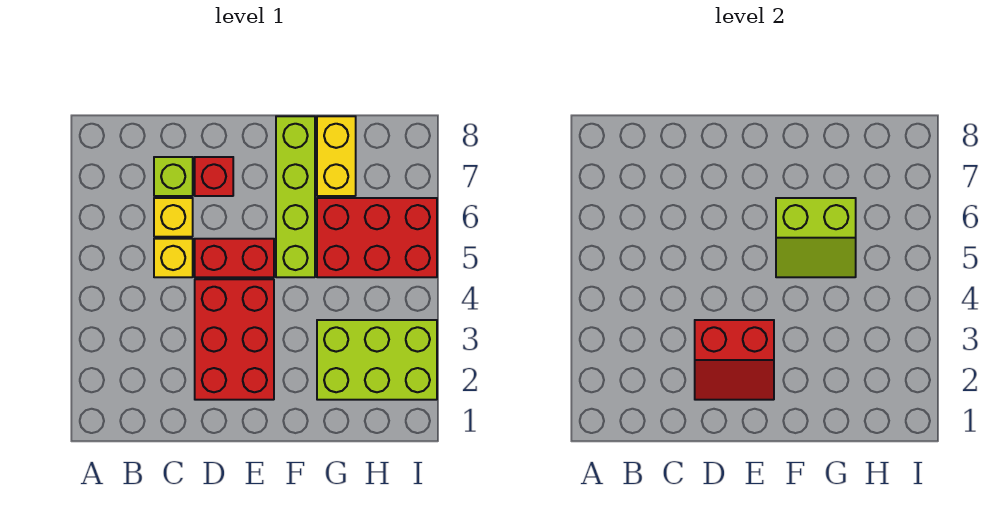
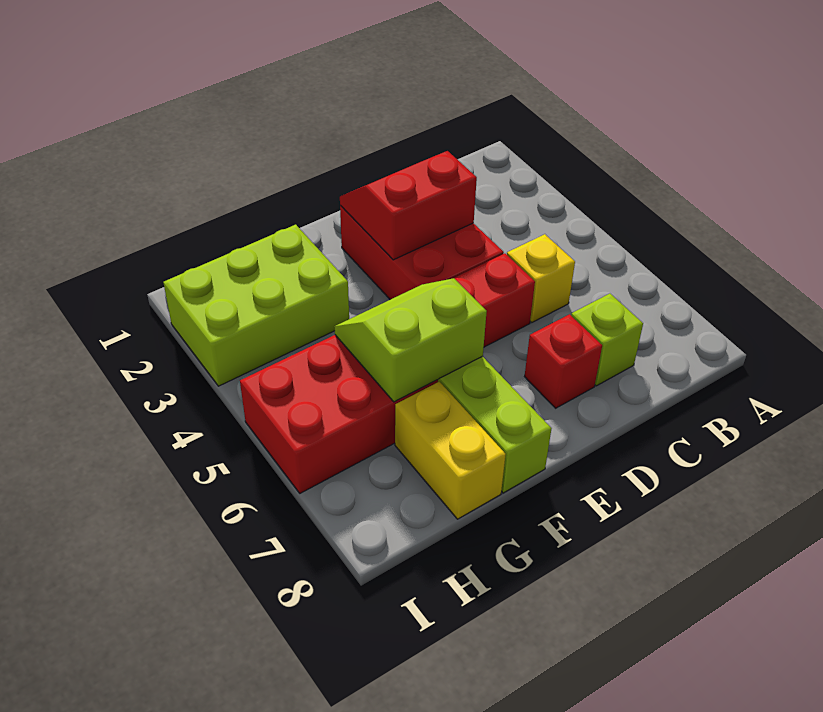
yellow 1x1 brick [154,198,193,237] -> none

